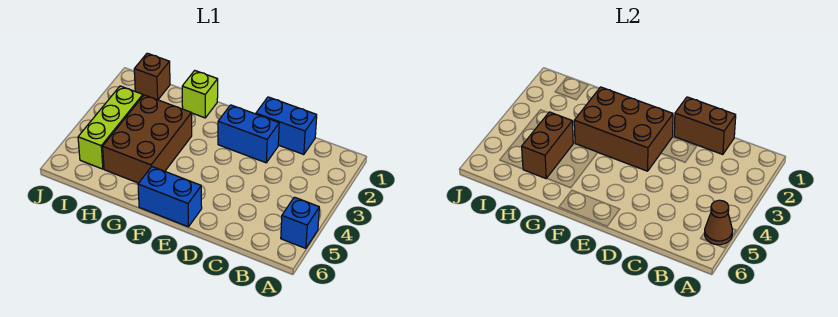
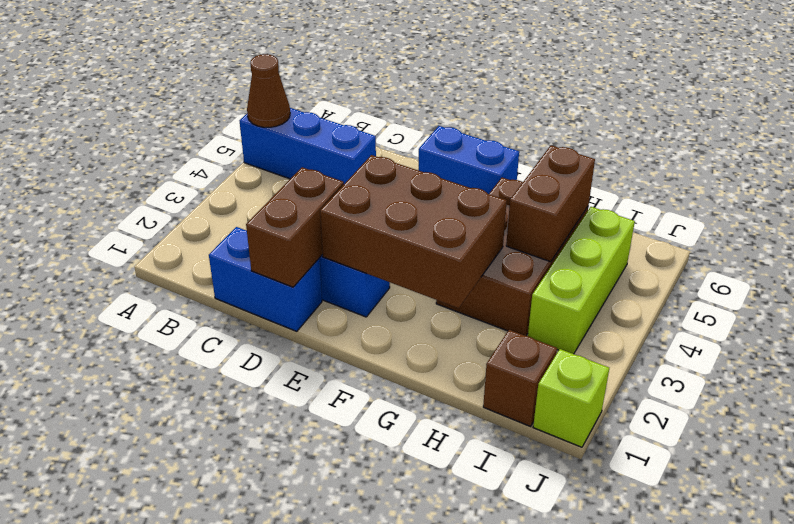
blue 1x1 brick [281,197,319,248] -> blue 1x3 brick [240,108,376,184]
brown 1x2 brick [674,97,736,155] -> brown 1x2 brick turned to [246,167,344,287]
lime 1x1 brick [182,71,218,118] -> lime 1x1 brick moved to [533,349,609,447]

